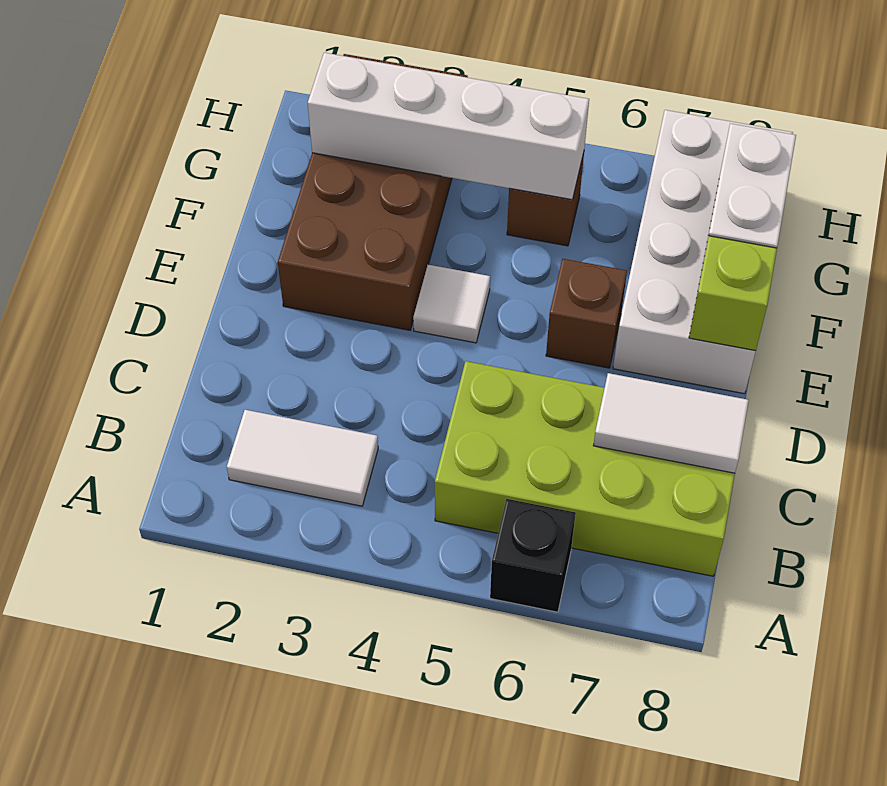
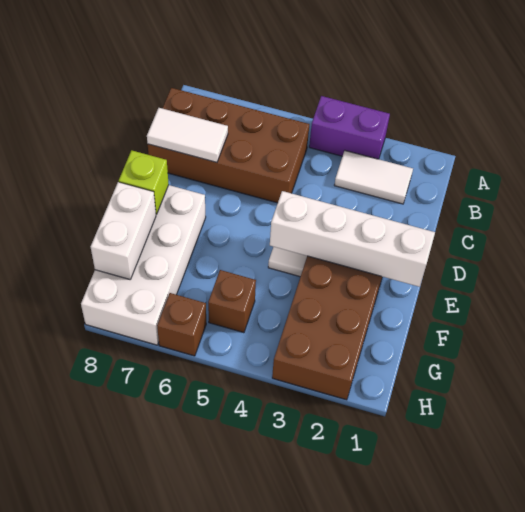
none -> purple 1x2 brick [309,96,390,159]
black 1x1 brick [490,499,576,612] -> none
lime 2x4 brick [435,361,735,576] -> brown 2x4 brick [148,88,309,203]
brown 1x1 brick [546,259,627,368] -> brown 1x1 brick moved to [157,293,206,356]
white 1x4 brick [308,53,589,200] -> white 1x4 brick moved to [270,191,435,287]

